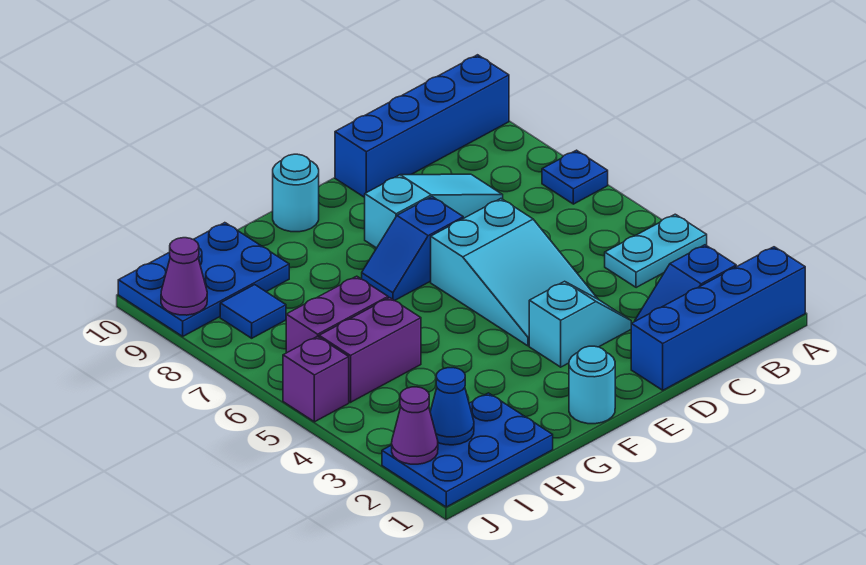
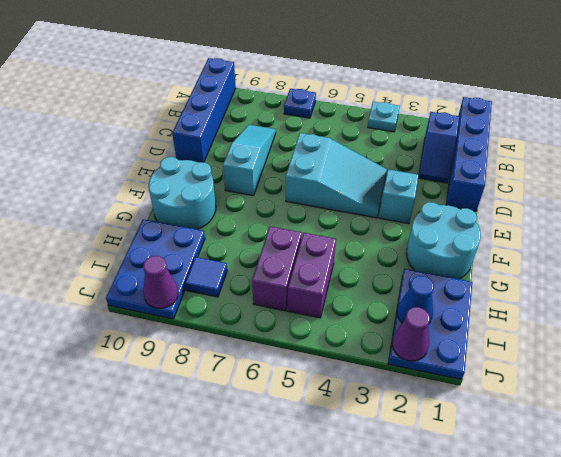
cyan 1x2 plate [605,214,707,288] -> cyan 1x1 plate [368,102,400,132]
blue 1x2 slope [362,197,463,301] -> none
cyan 1x1 round brick [569,346,615,424] -> cyan 2x2 round brick [406,202,481,279]
cyan 1x1 round brick [273,154,319,232] -> cyan 2x2 round brick [149,157,216,229]
purple 1x1 brick [283,336,349,422] -> none

